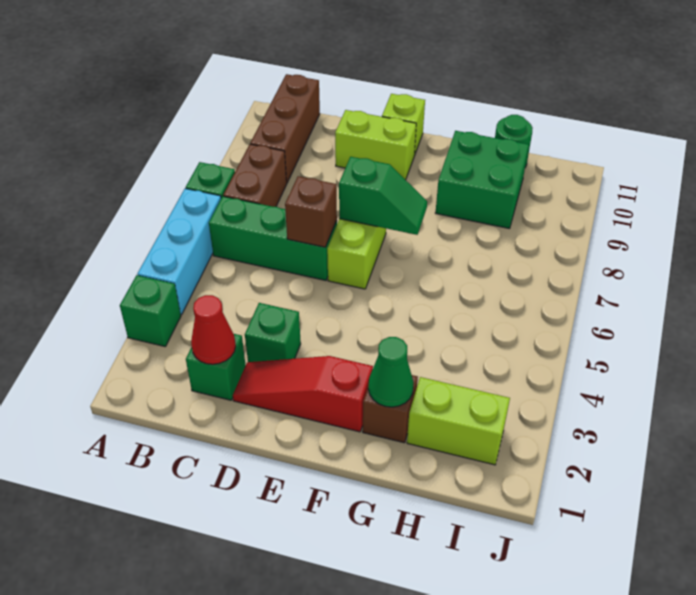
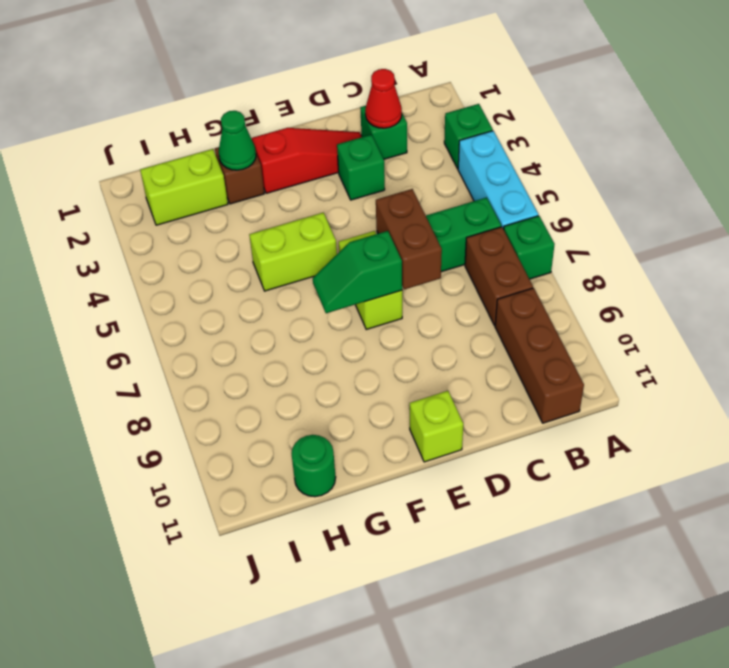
brown 1x1 brick [285,176,337,247] -> brown 1x2 brick [376,189,442,290]
lime 1x2 brick [335,110,416,180] -> lime 1x2 brick moved to [249,213,337,291]
green 2x2 brick [436,131,529,229] -> none

